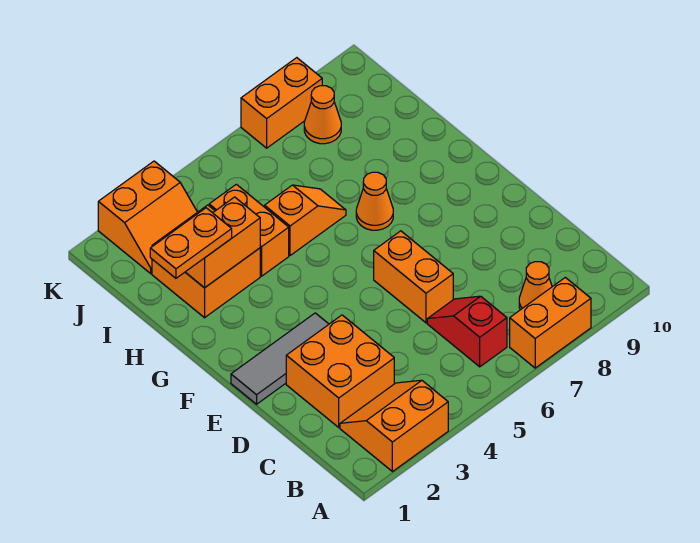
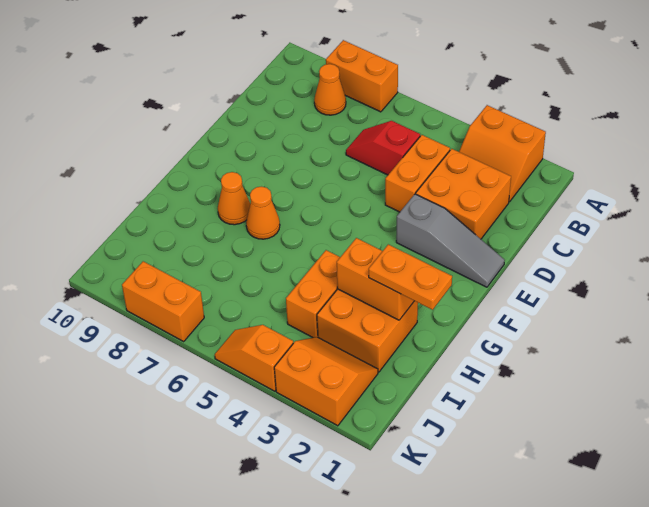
red 1x2 slope [427,296,507,367] -> red 1x2 slope turned to [346,121,420,175]
orange 1x2 brick [374,231,453,323] -> orange 1x2 brick moved to [385,135,450,212]
grey 1x3 tile [231,313,329,404] -> grey 1x3 slope [396,194,505,287]
orange 1x2 slope [265,185,346,256] -> orange 1x2 slope moved to [215,325,293,391]
orange 1x1 cone [304,86,341,144] -> orange 1x1 cone moved to [218,172,250,225]

